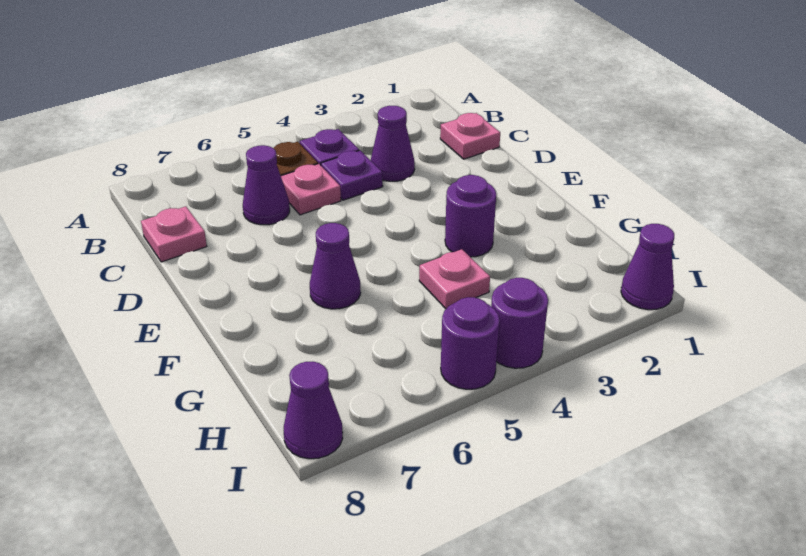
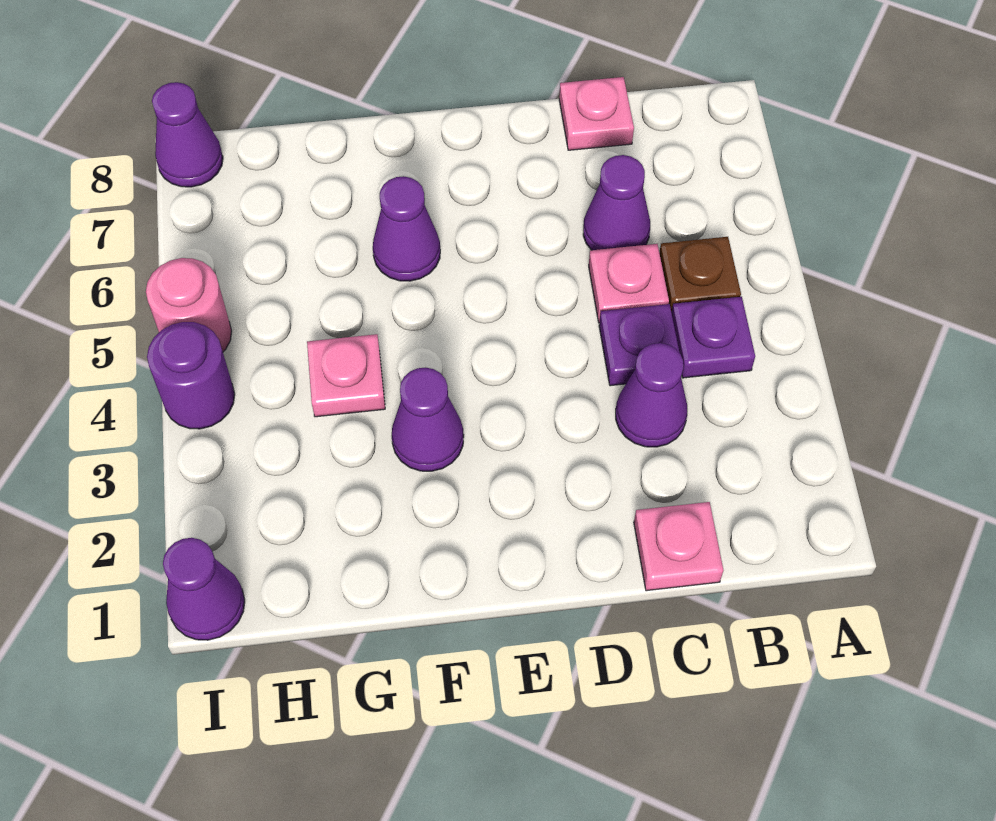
purple 1x1 round brick [445,175,496,257] -> purple 1x1 cone [392,368,464,471]
purple 1x1 round brick [441,297,500,389] -> pink 1x1 round brick [146,258,232,352]

